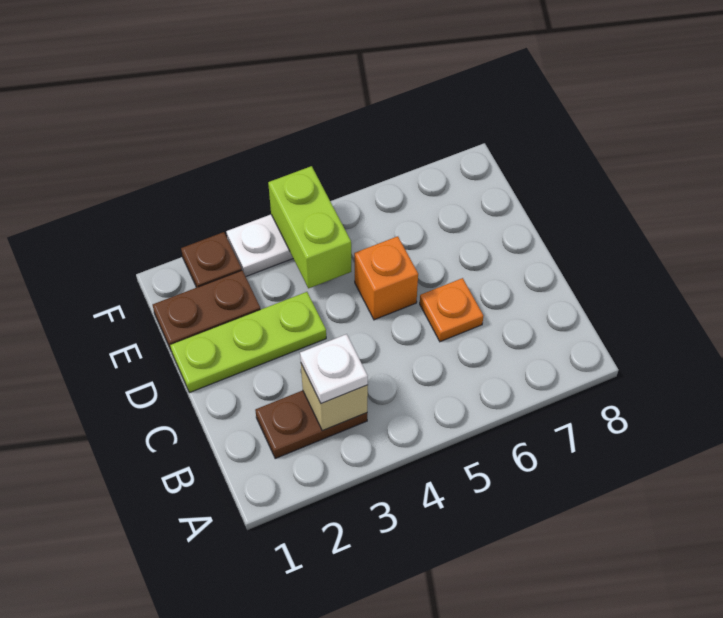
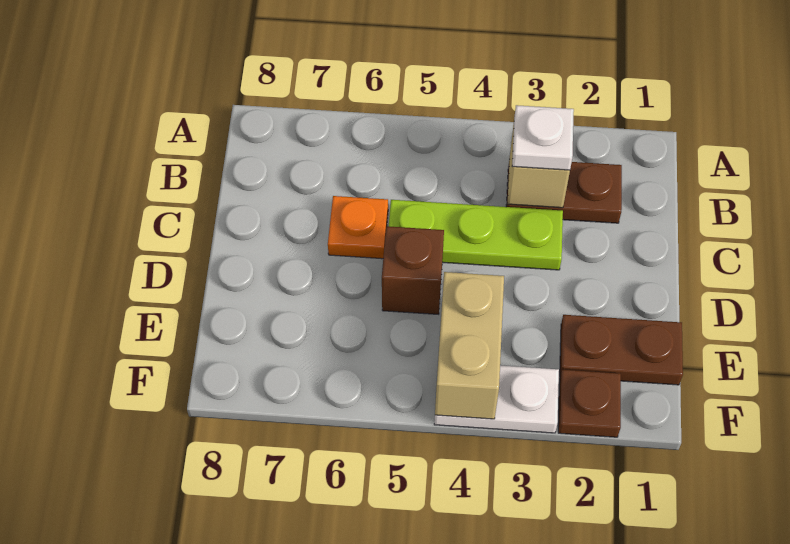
lime 1x3 plate [170,292,326,393] -> lime 1x3 plate moved to [389,200,563,270]
orange 1x1 brick [354,236,418,320] -> brown 1x1 brick [382,226,444,314]
lime 1x2 brick [268,166,351,288] -> tan 1x2 brick [435,272,504,419]

